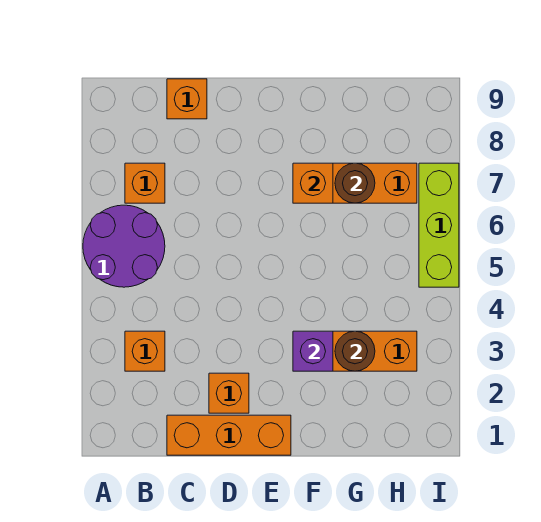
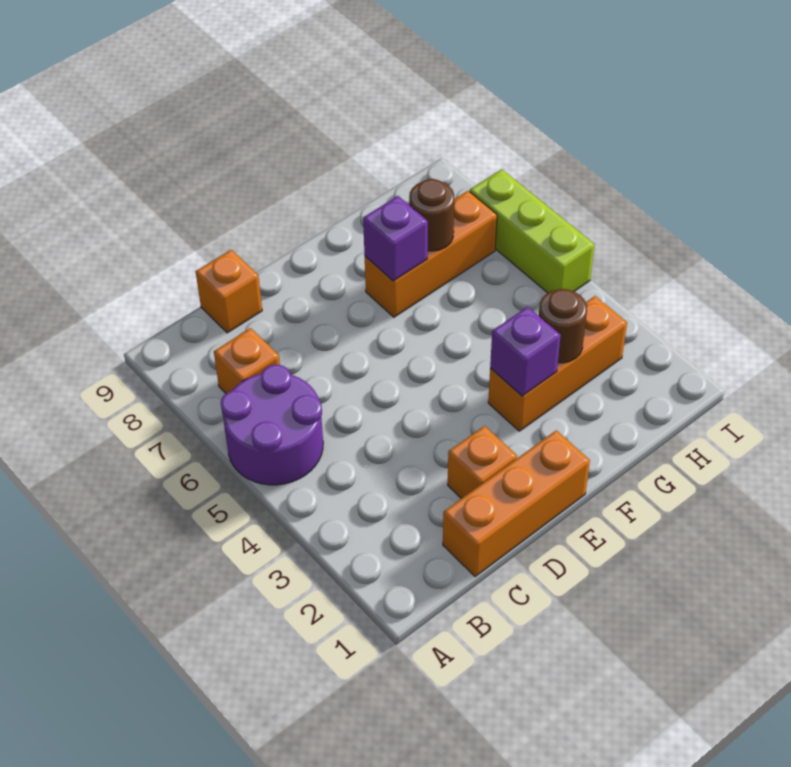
orange 1x1 brick [125,331,165,371] -> none
orange 1x1 brick [293,163,333,203] -> purple 1x1 brick [363,196,428,281]

